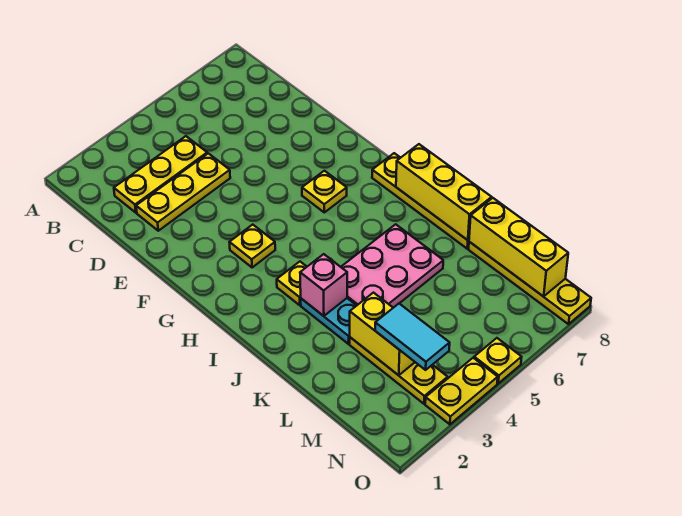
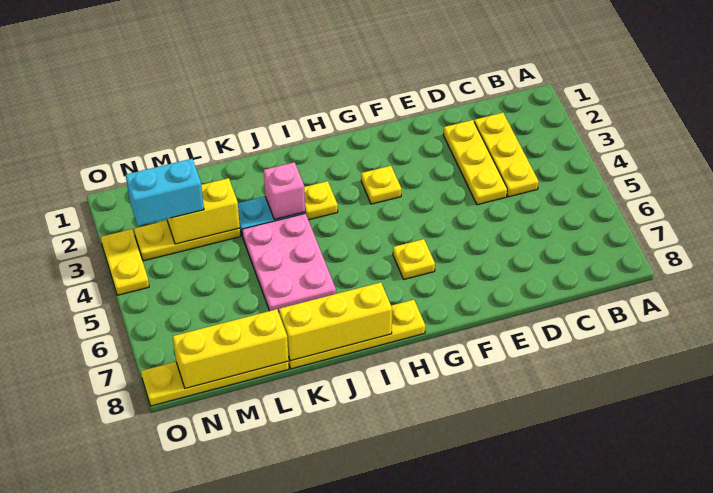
cyan 1x2 tile [375,304,450,370] -> cyan 1x2 brick [126,159,204,226]
yellow 1x1 plate [474,338,522,383] -> none

